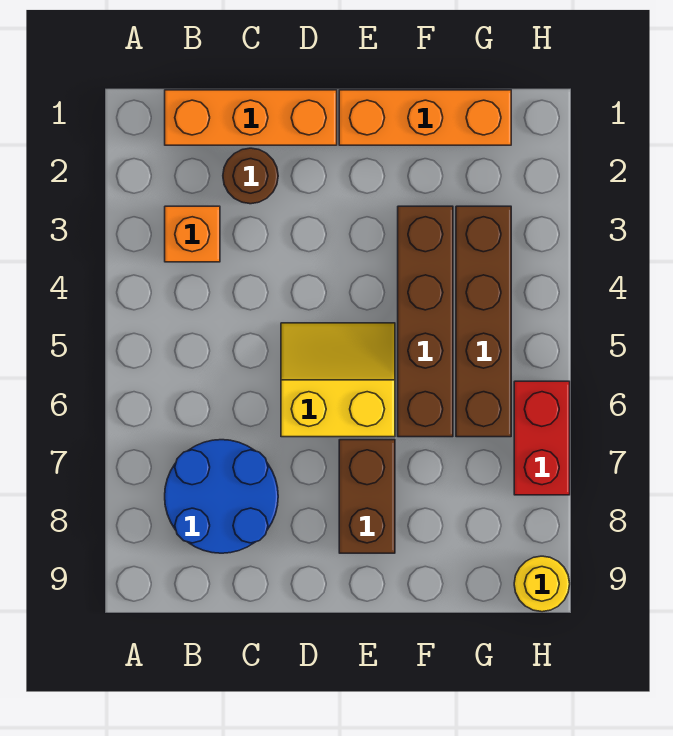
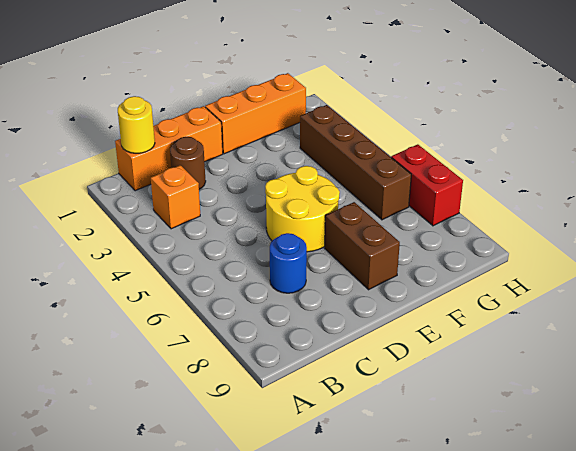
blue 2x2 round brick [165,440,278,553] -> blue 1x1 round brick [270,233,307,293]
yellow 2x2 slope [281,323,395,437] -> yellow 2x2 round brick [265,166,340,252]
brown 1x4 brick [398,206,453,437] -> none
yellow 1x1 round brick [514,556,570,612] -> yellow 1x1 round brick moved to [118,96,155,153]

